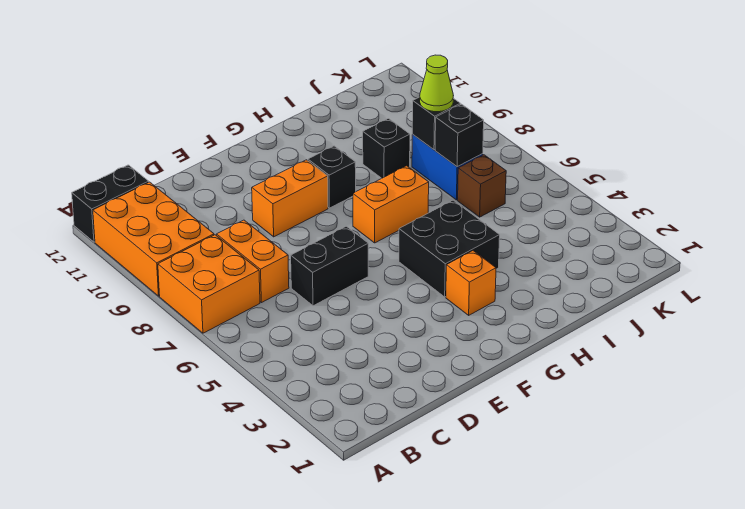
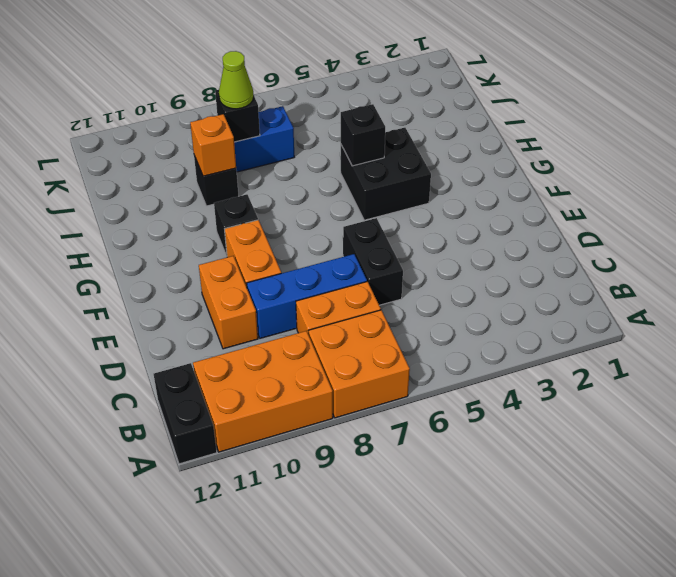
none -> blue 1x3 brick [247,254,367,338]
orange 1x1 brick [446,251,496,315] -> orange 1x1 brick moved to [190,114,236,176]
orange 1x2 brick [353,166,429,243] -> orange 1x2 brick moved to [199,256,258,349]
brown 1x1 brick [458,155,506,217] -> none
black 1x1 brick [435,104,484,167] -> black 1x1 brick moved to [341,104,385,166]

